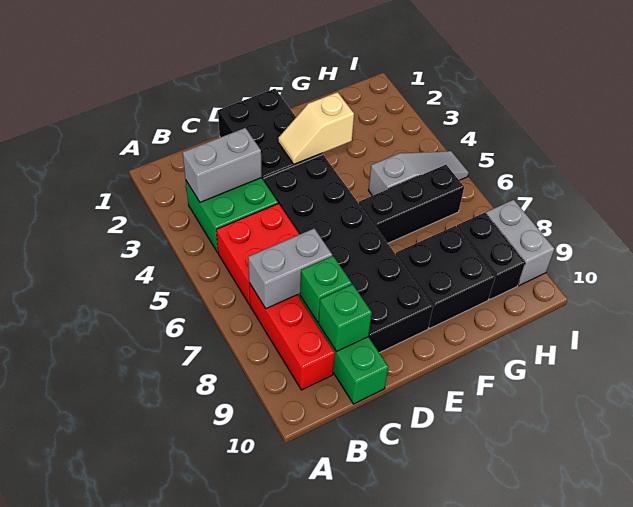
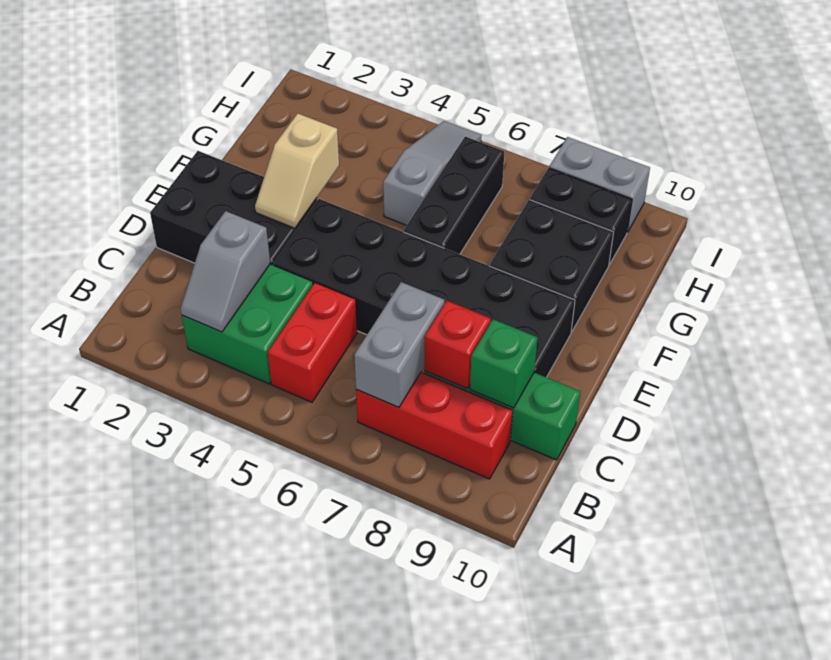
grey 1x2 brick [183,128,262,202] -> grey 1x2 slope [181,211,270,332]
red 2x2 brick [216,204,299,305] -> red 1x2 brick [268,283,357,402]
green 1x1 brick [300,256,352,322] -> red 1x1 brick [424,301,491,389]

